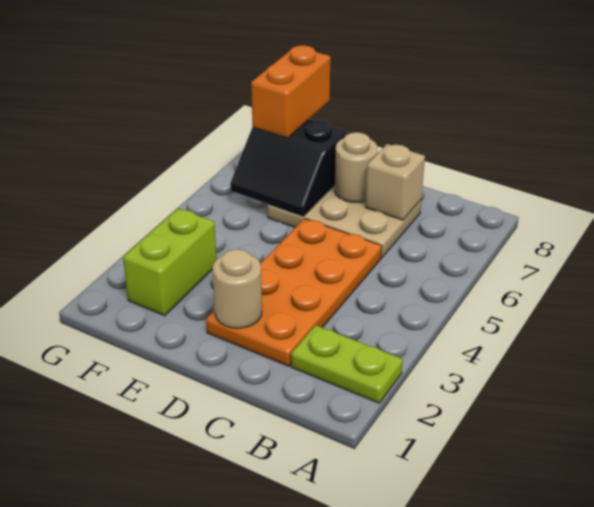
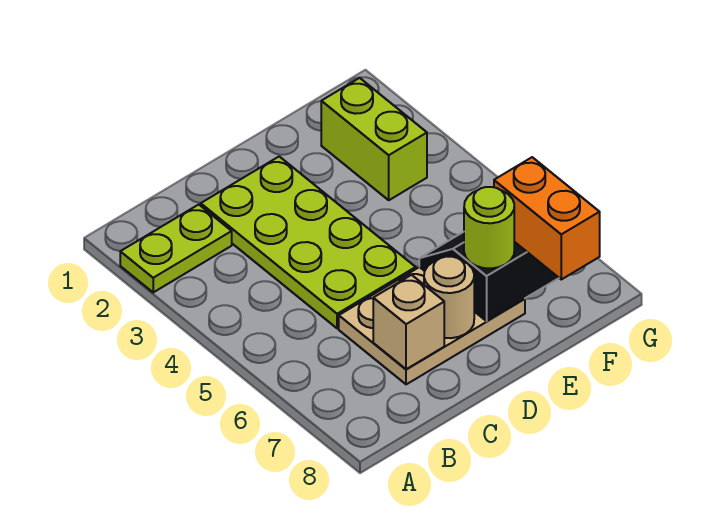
orange 2x4 plate [206,219,382,366] -> lime 2x4 plate [201,157,416,328]
tan 1x1 round brick [213,249,262,328] -> none
none -> lime 1x1 round brick [464,187,514,268]

